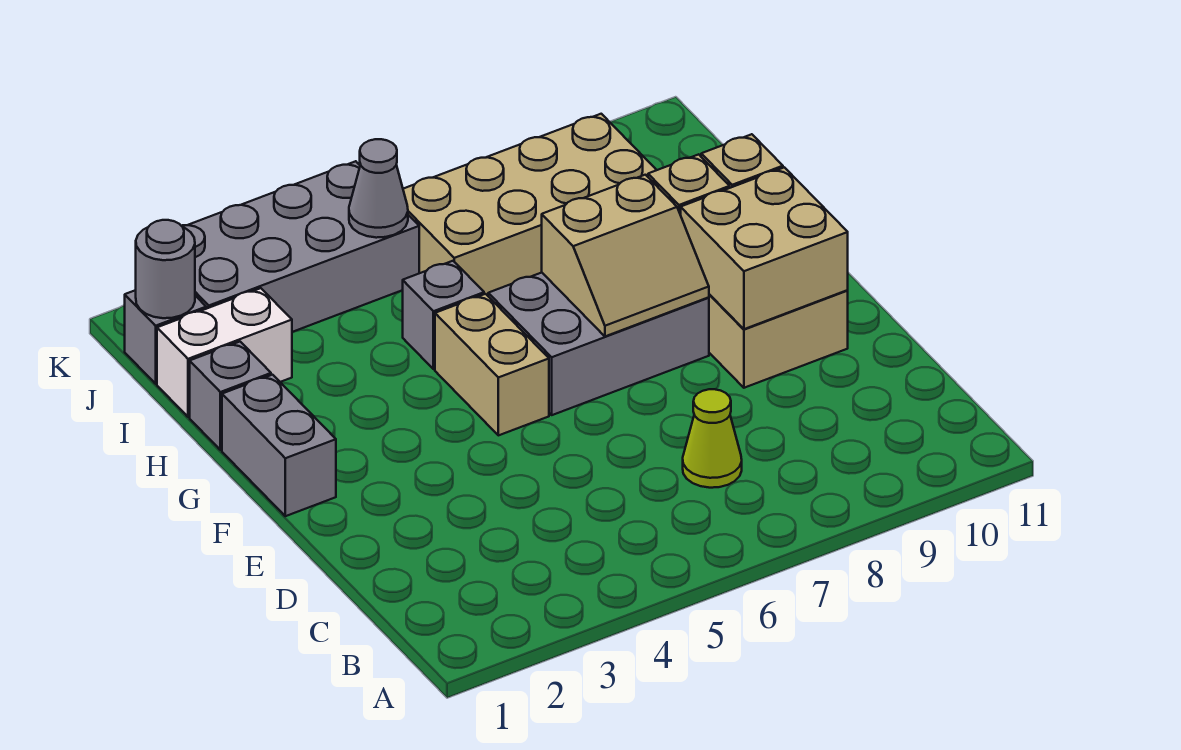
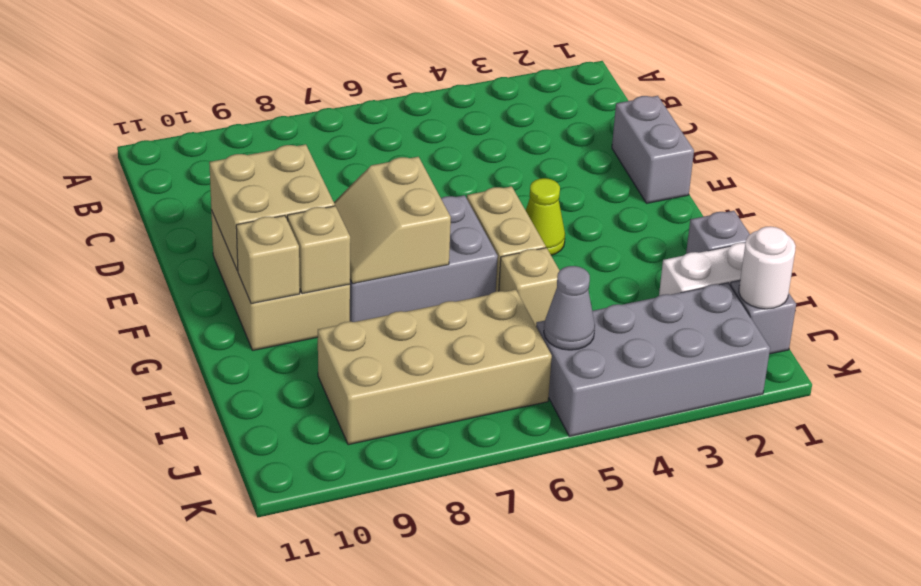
lime 1x1 cone [683,389,742,488] -> lime 1x1 cone moved to [526,178,565,255]
grey 1x2 brick [222,375,336,516] -> grey 1x2 brick moved to [612,96,694,203]
tan 2x2 slope [542,175,709,336] -> tan 2x2 slope turned to [334,157,451,284]
grey 1x1 brick [403,261,484,369] -> tan 1x1 brick [499,248,560,325]
grey 1x1 round brick [136,220,195,318] -> white 1x1 round brick [739,226,796,309]

